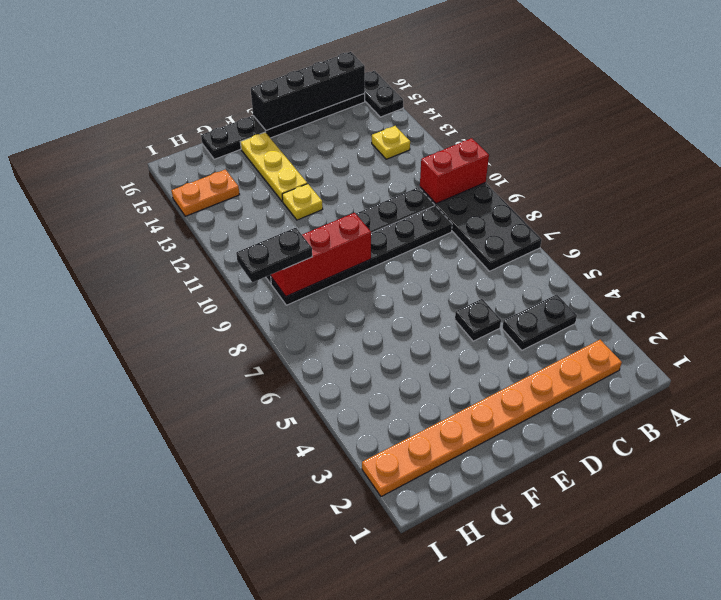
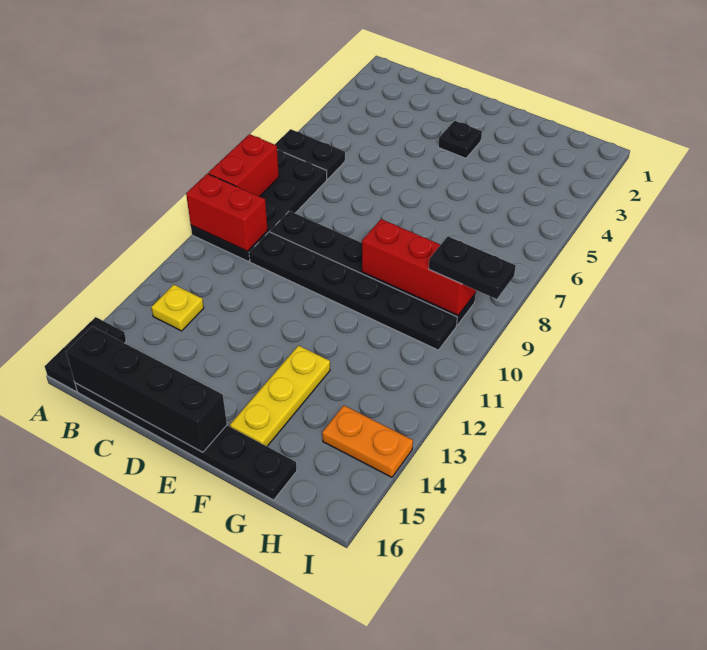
none -> red 1x2 brick [208,134,279,197]
orange 1x8 plate [362,340,622,497] -> none
black 1x2 plate [502,295,577,350] -> black 1x2 plate moved to [275,129,345,179]
black 1x1 plate [455,299,501,341] -> black 1x1 plate moved to [438,121,482,158]
yellow 1x1 plate [282,184,323,220] -> none

